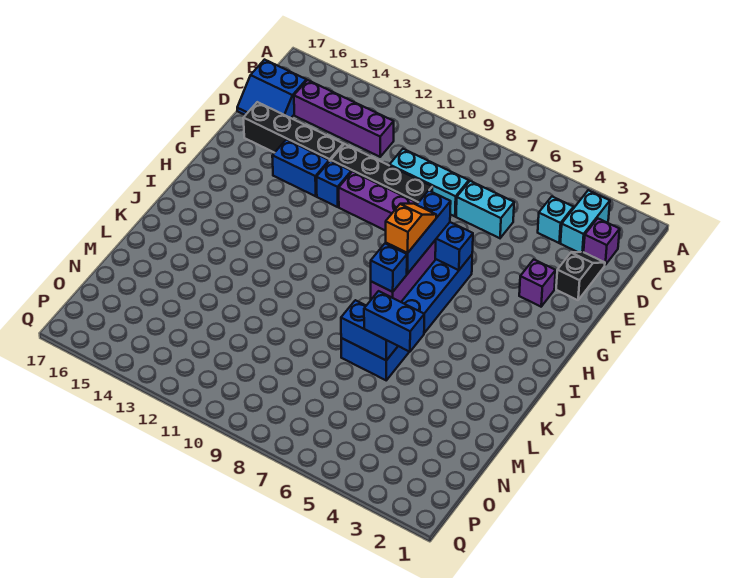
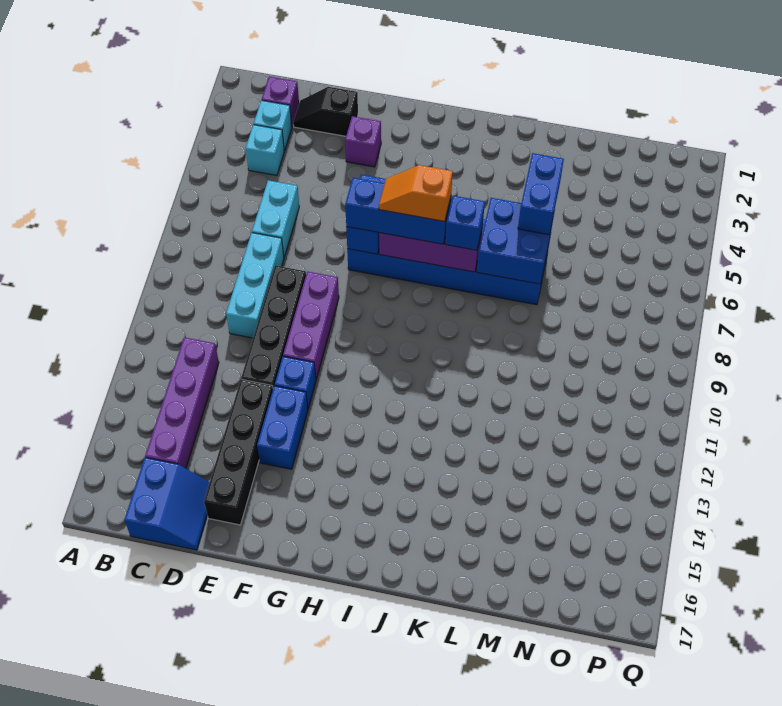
cyan 1x2 brick [560,190,610,252] -> cyan 1x1 brick [254,100,292,151]
blue 1x2 brick [341,300,398,360] -> blue 2x2 brick [477,198,554,284]

